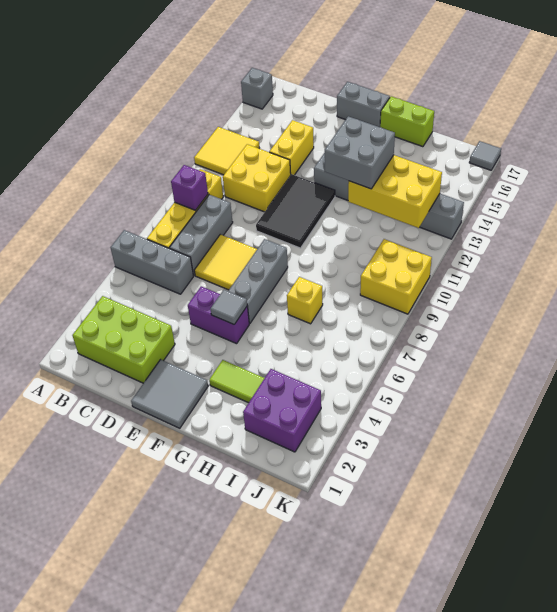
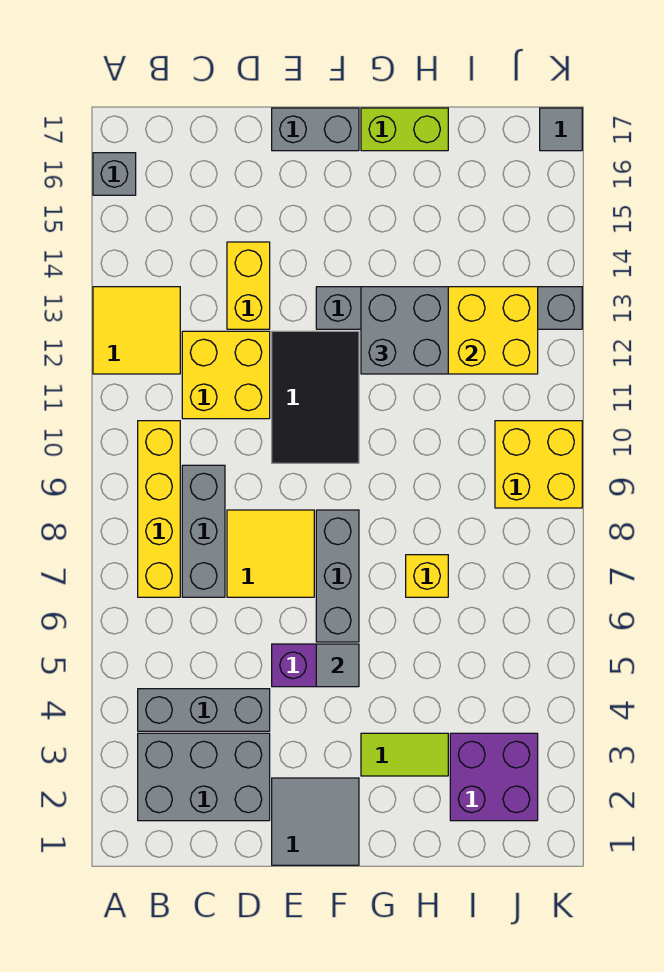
grey 1x3 brick [111,230,194,294] -> grey 1x3 brick moved to [138,689,270,731]
lime 2x3 brick [73,296,175,383] -> grey 2x3 brick [138,733,270,821]
purple 1x1 brick [171,165,208,210] -> none

